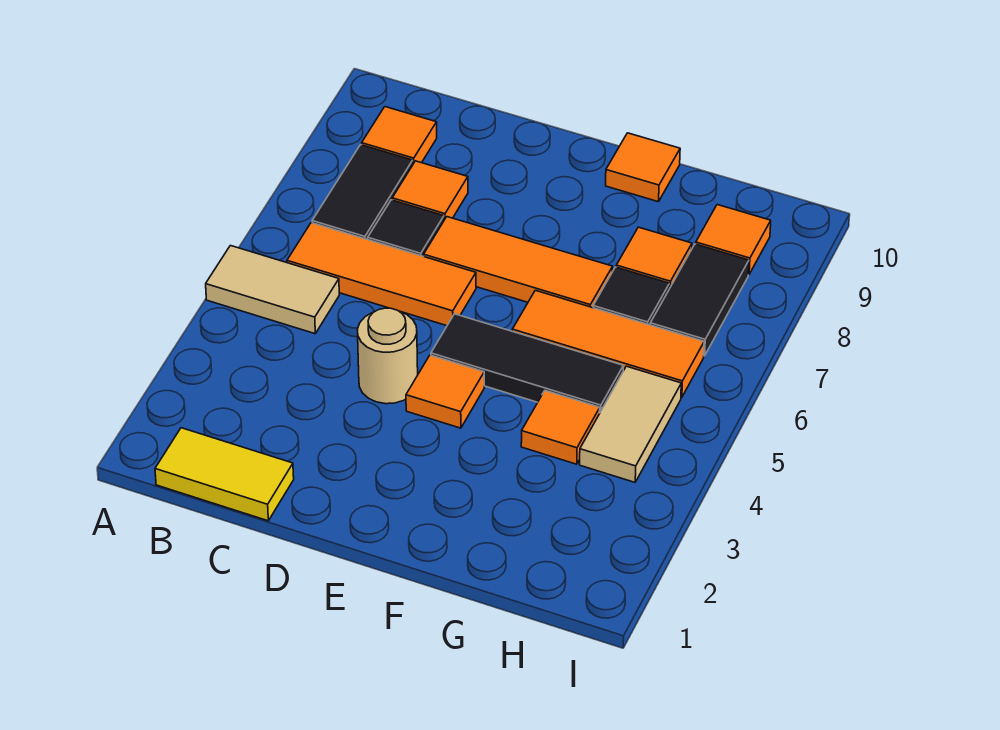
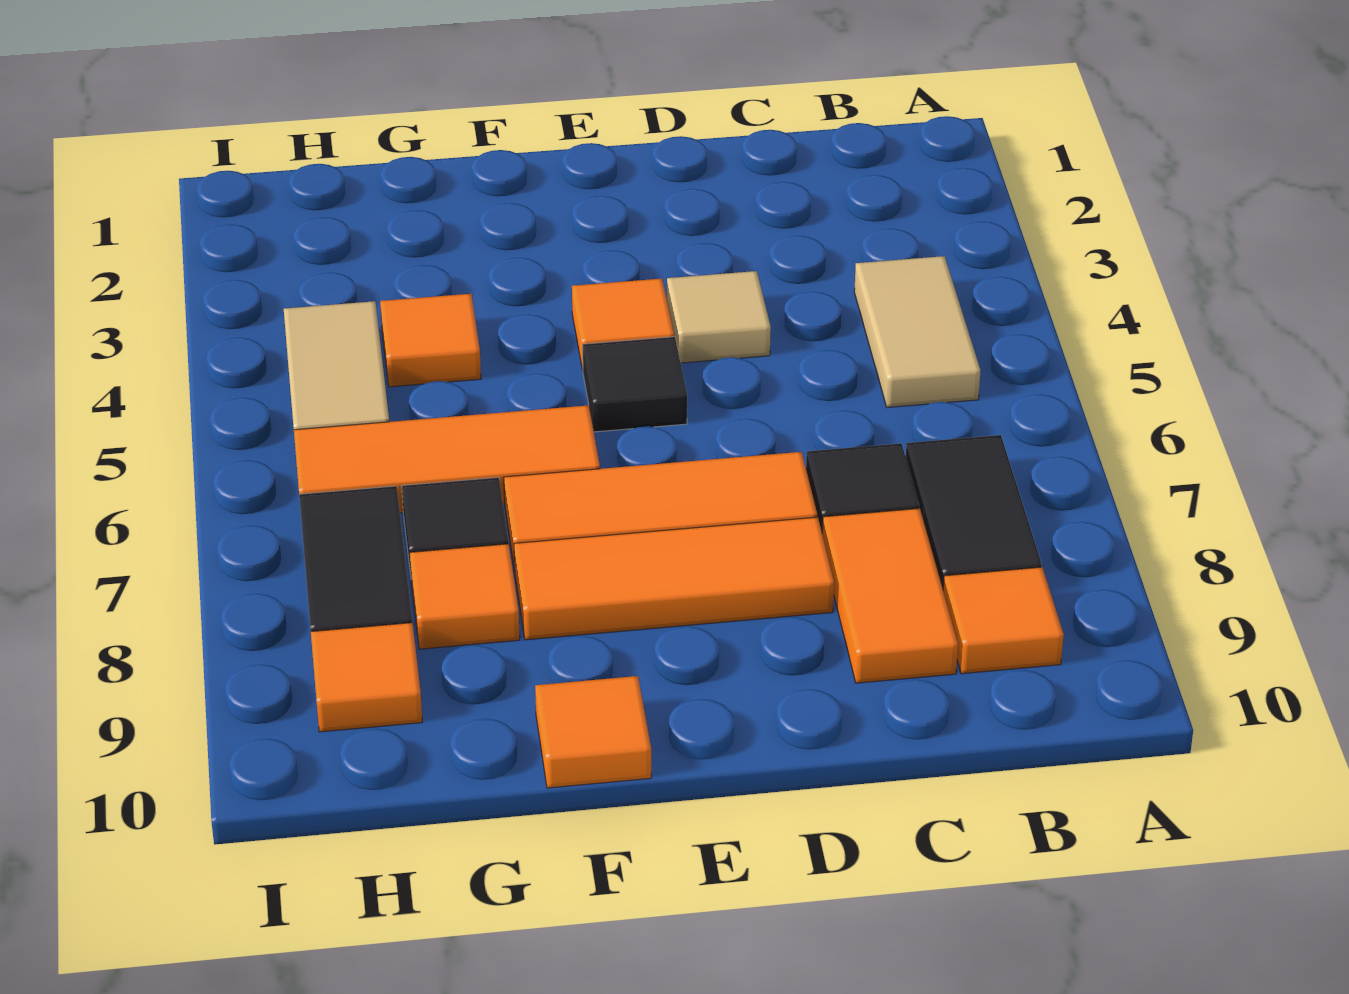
tan 1x2 tile [206,246,339,334] -> tan 1x2 tile turned to [854,256,981,407]
yellow 1x2 tile [155,428,294,521] -> none
orange 1x3 tile [287,223,476,326] -> orange 1x3 tile moved to [514,517,834,640]
orange 1x1 tile [392,161,468,220] -> orange 1x2 tile [822,508,958,683]
tan 1x1 round brick [357,308,418,404] -> tan 1x1 tile [667,271,771,363]
black 1x3 tile [431,314,623,412] -> black 1x1 tile [583,337,687,432]

